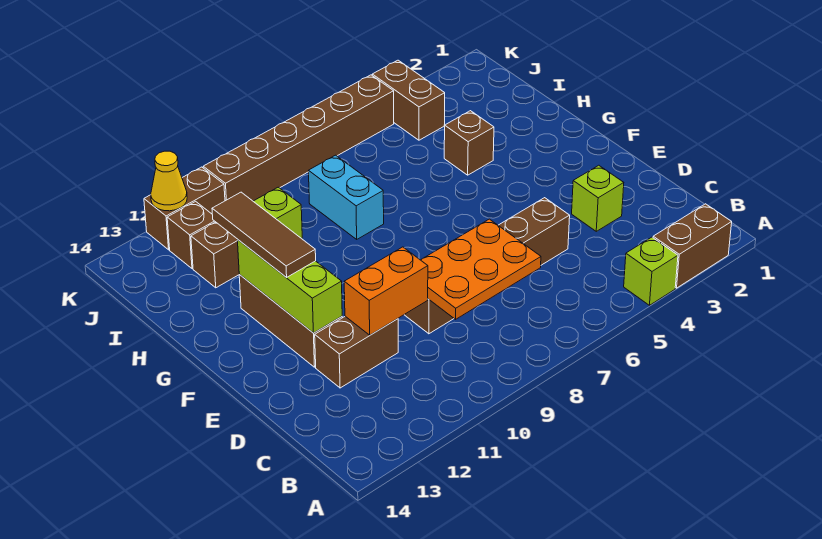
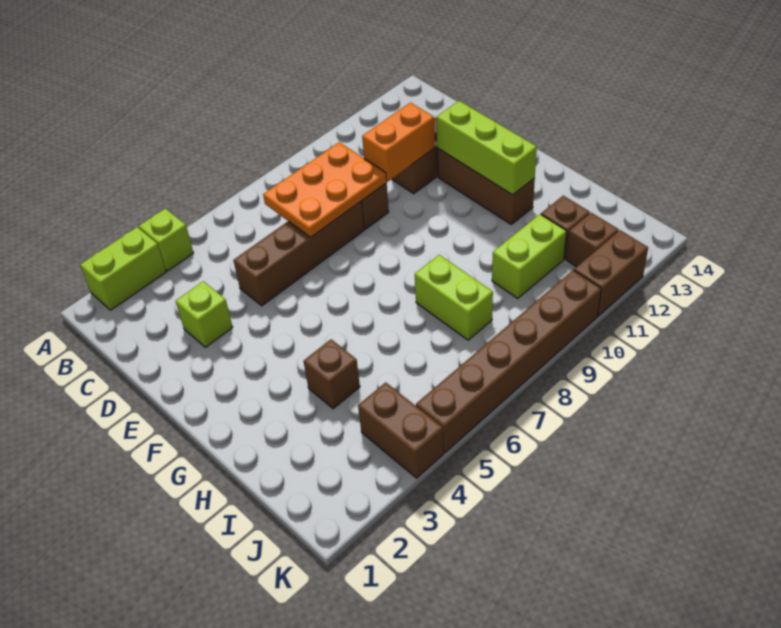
brown 1x2 brick [653,204,732,288] -> lime 1x2 brick [80,227,166,310]
brown 1x3 tile [212,192,316,278] -> none
cyan 1x2 brick [309,155,384,239] -> lime 1x2 brick [415,255,493,340]
yellow 1x1 cone [151,151,187,211] -> none

